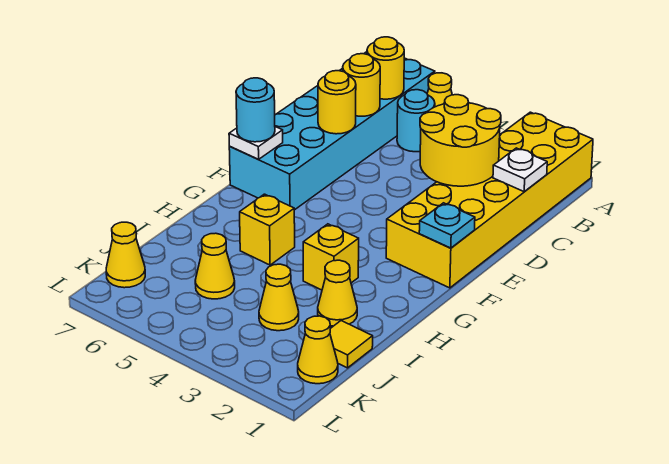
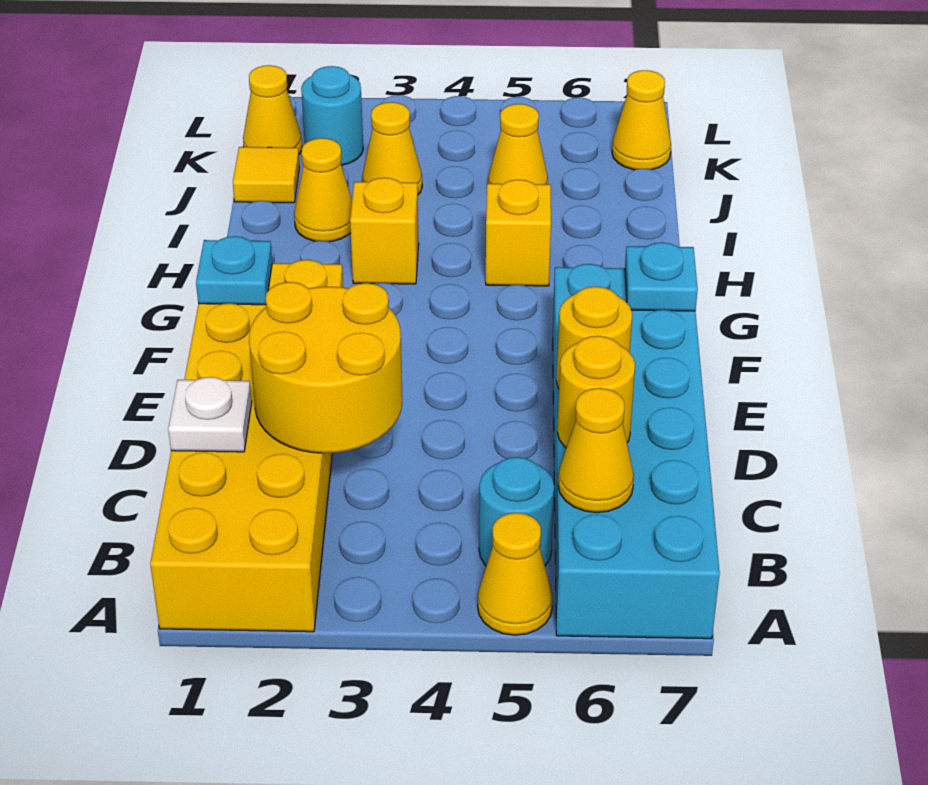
yellow 1x1 round brick [367,37,404,99] -> yellow 1x1 cone [558,388,634,513]
white 1x1 plate [229,127,283,159] -> cyan 1x1 plate [625,242,698,311]
cyan 1x1 round brick [236,78,275,142] -> cyan 1x1 round brick moved to [301,66,363,165]

